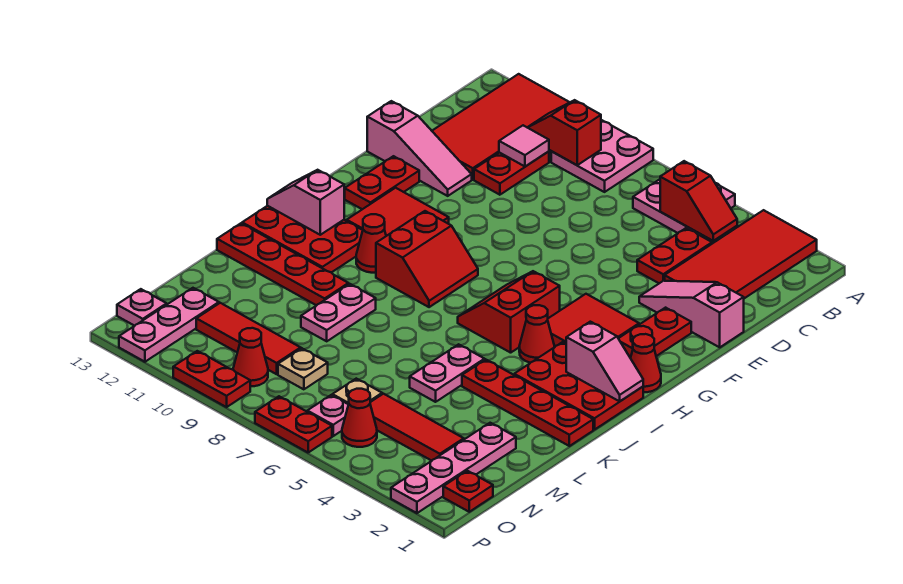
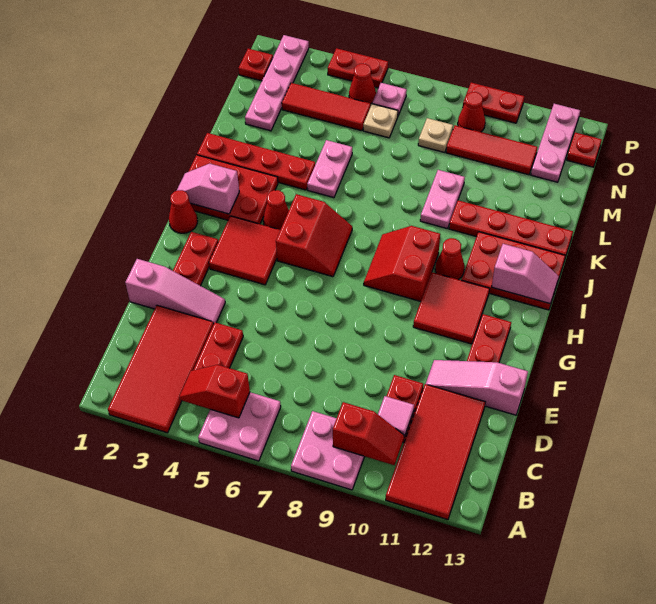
pink 1x1 plate [117,289,167,326] -> red 1x1 plate [567,133,602,167]
red 1x2 plate [255,396,332,452] -> red 1x2 plate moved to [328,48,388,88]

